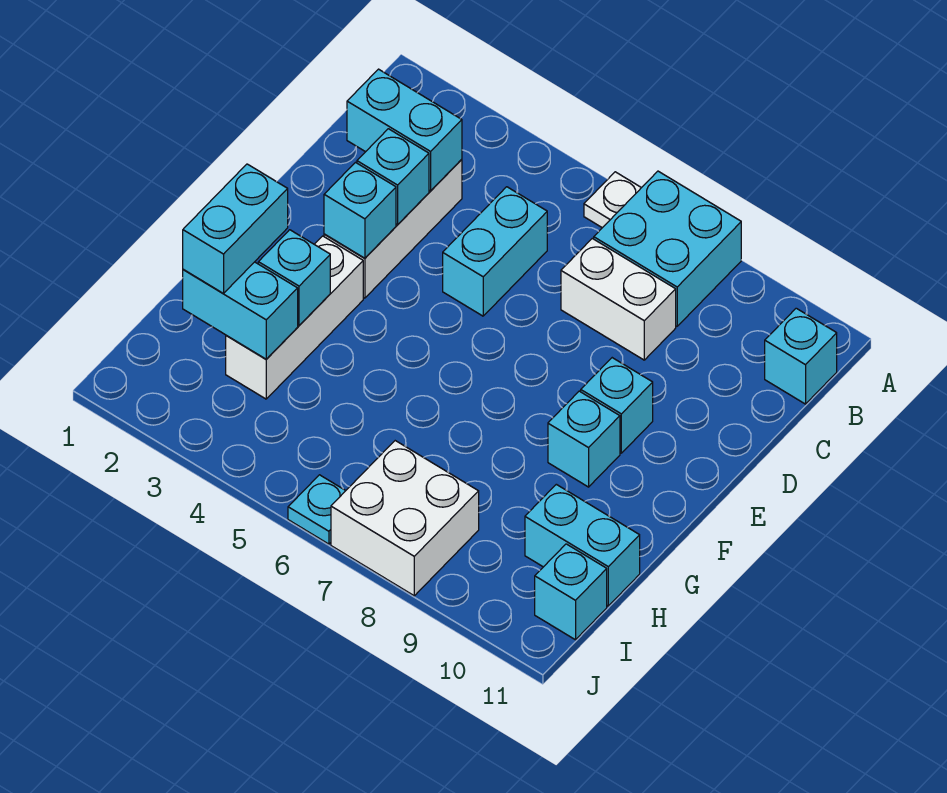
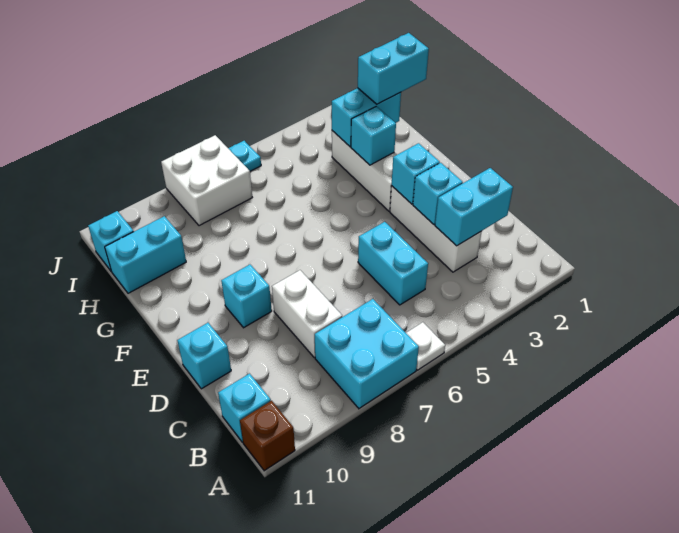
none -> brown 1x1 brick [240,401,295,471]
white 1x2 brick [561,239,676,360] -> white 1x2 brick turned to [272,270,342,358]
cyan 1x1 brick [548,391,620,487] -> cyan 1x1 brick moved to [177,323,231,389]
cyan 1x2 brick [183,164,288,293] -> cyan 1x2 brick turned to [358,33,429,104]

